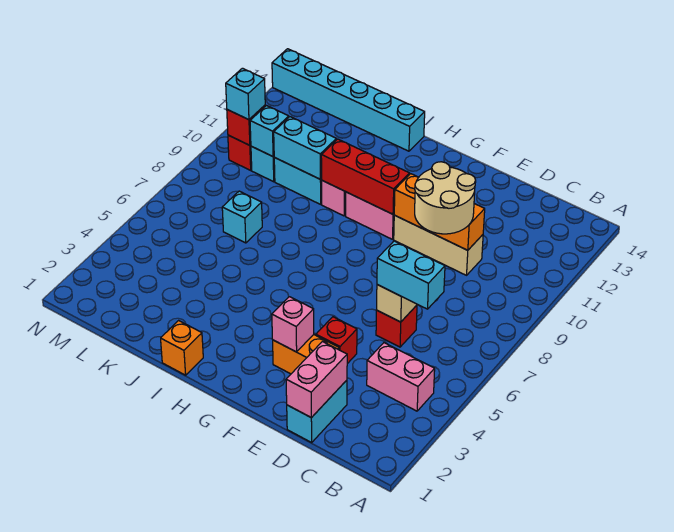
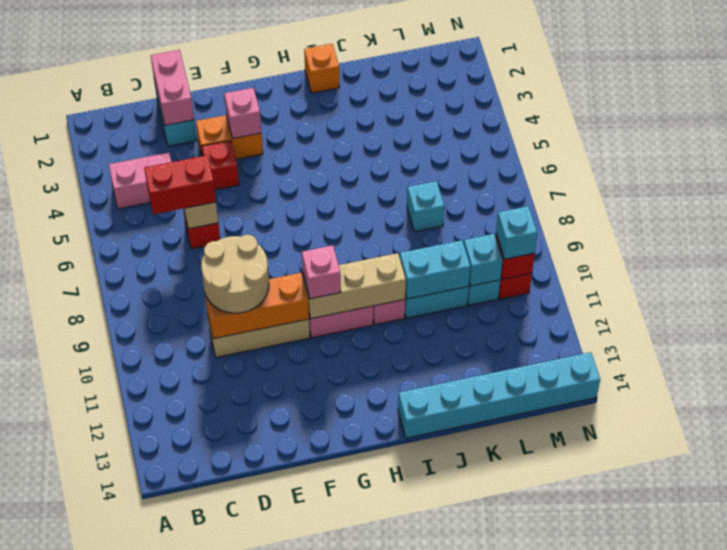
cyan 1x2 brick [377,241,445,309] -> red 1x2 brick [144,155,216,214]
red 1x3 brick [321,139,409,214] -> tan 1x3 brick [303,253,406,319]
none -> pink 1x1 brick [302,245,341,299]

